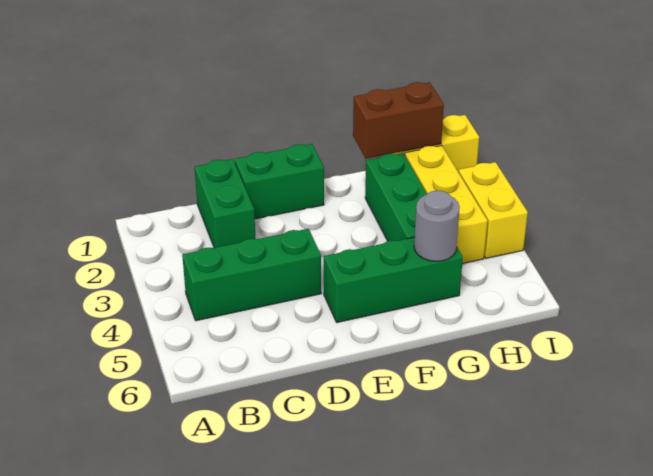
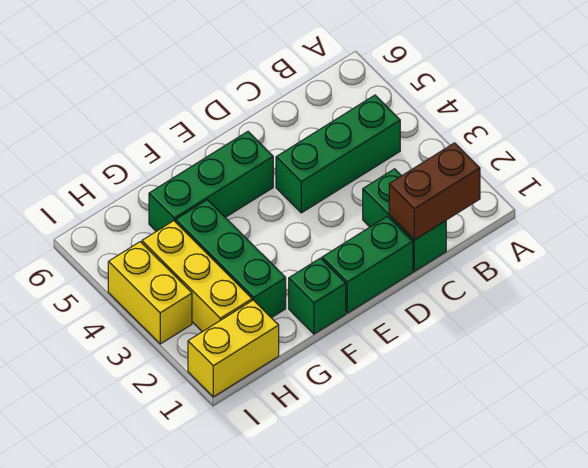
none -> green 1x1 brick [289,258,346,334]
brown 1x2 brick [353,82,444,159] -> brown 1x2 brick moved to [389,143,480,240]
grey 1x1 round brick [414,191,460,261] -> none

